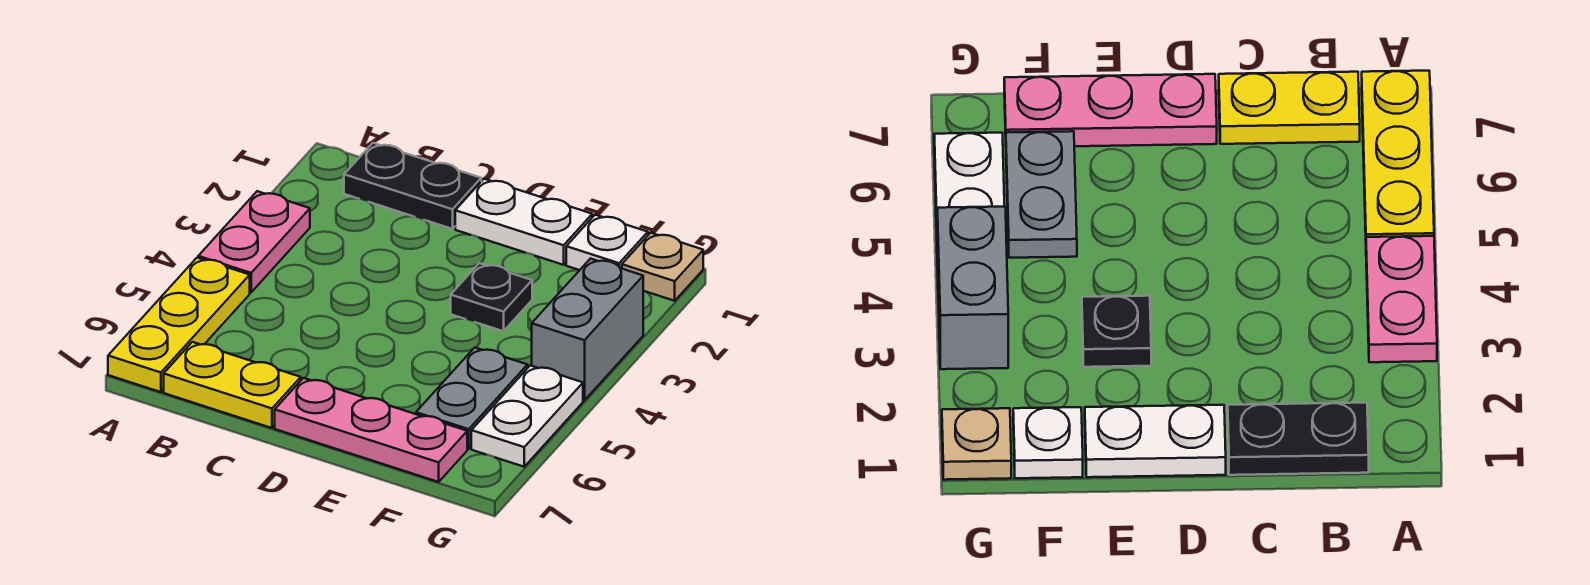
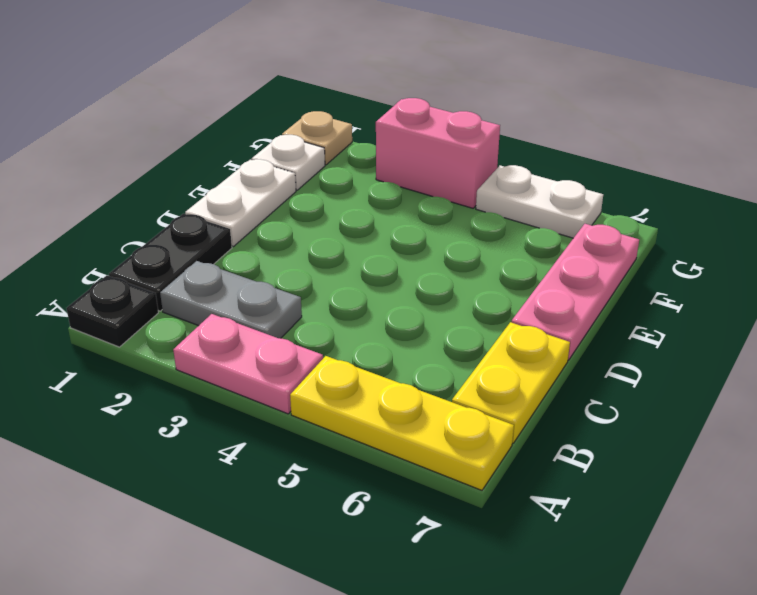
black 1x1 plate [451,263,532,331] -> black 1x1 plate moved to [67,275,158,347]
grey 1x2 plate [416,348,528,449] -> grey 1x2 plate moved to [160,261,302,338]
grey 1x2 brick [532,259,643,400] -> pink 1x2 brick [376,98,500,208]

